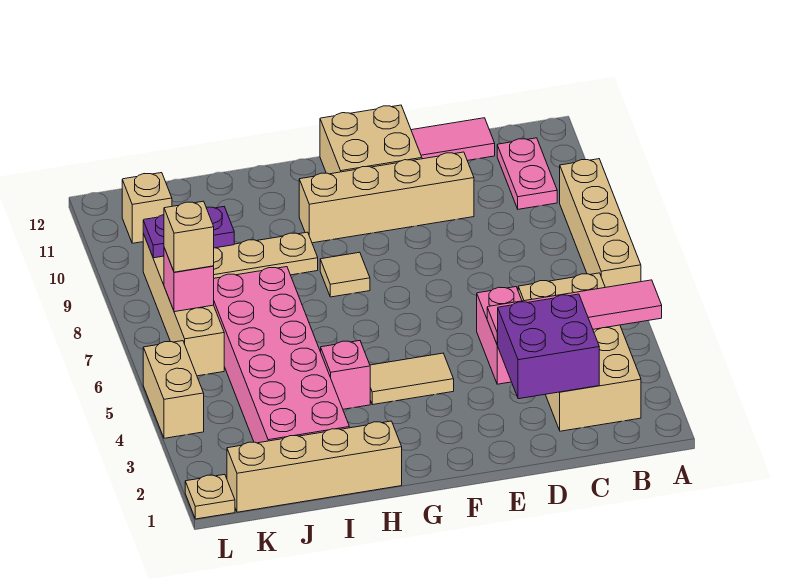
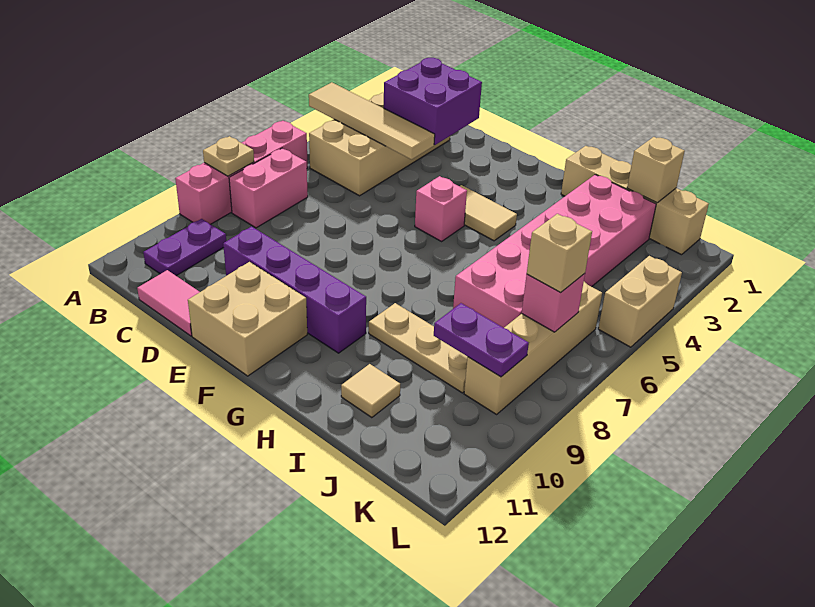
pink 1x4 tile [487,280,662,345] -> tan 1x4 tile [309,82,435,159]
tan 1x4 brick [560,159,641,287] -> pink 1x4 brick [175,121,308,224]
pink 1x2 plate [497,138,557,209] -> purple 1x2 plate [143,219,226,276]
pink 1x2 brick [477,287,522,384] -> pink 1x2 brick moved to [229,148,308,228]
tan 1x4 brick [299,152,474,243] -> purple 1x4 brick [223,227,366,353]
tan 1x1 tile [320,252,370,297] -> tan 1x1 tile moved to [341,364,400,418]
pink 1x1 brick [321,341,370,409] -> pink 1x1 brick moved to [415,176,467,241]
tan 1x1 brick [122,173,172,243] -> tan 1x1 brick moved to [627,137,685,203]
tan 1x1 plate [185,474,235,519] -> tan 1x1 plate moved to [203,136,254,176]

